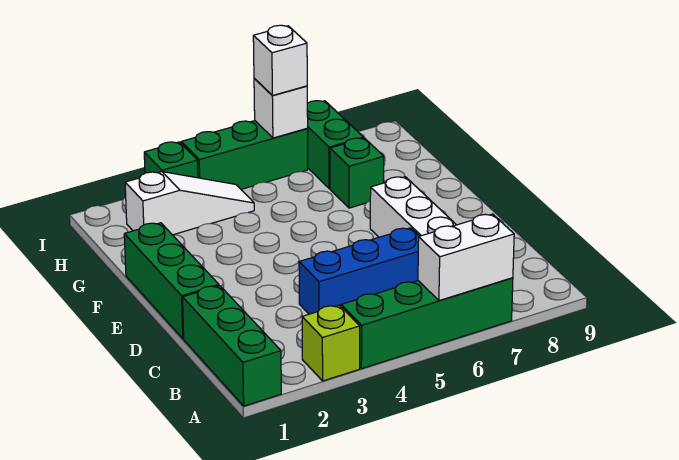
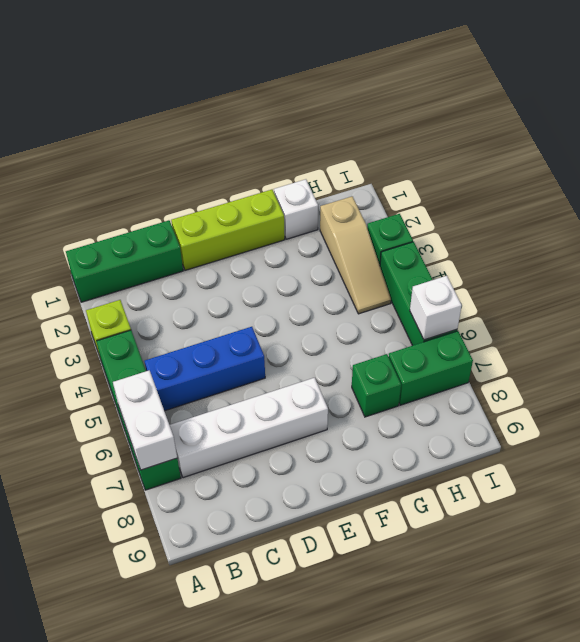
blue 1x3 brick [299,228,419,314] -> blue 1x3 brick turned to [145,327,265,411]
green 1x3 brick [124,223,219,339] -> lime 1x3 brick [171,190,285,270]
white 1x3 slope [125,172,254,235] -> tan 1x3 slope [320,196,391,314]
white 1x1 brick [253,25,307,95] -> white 1x1 brick moved to [274,179,318,239]

